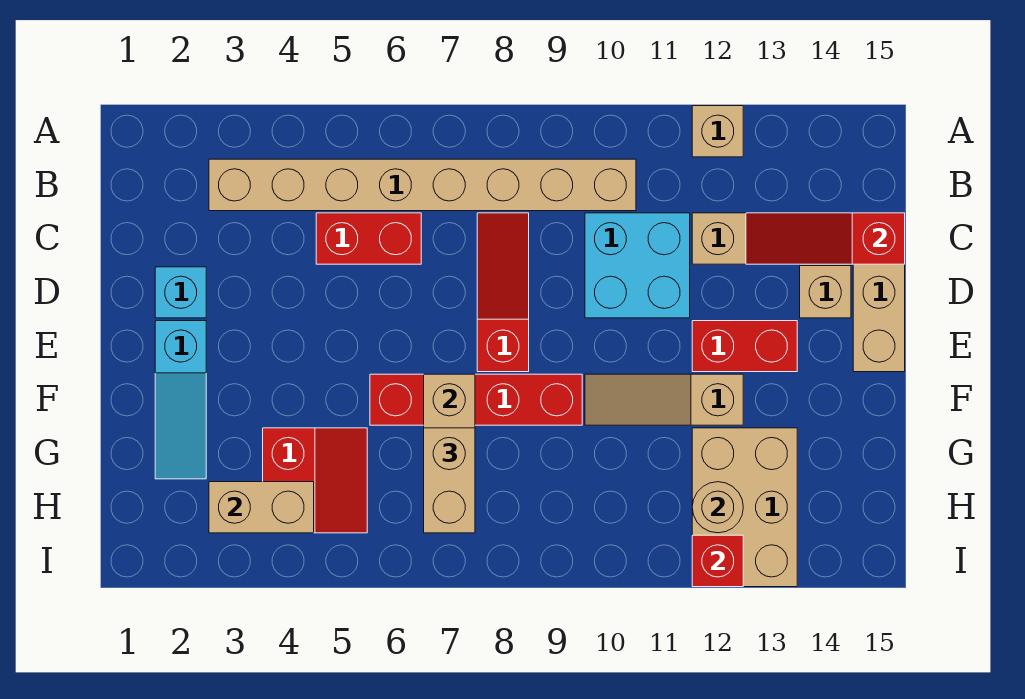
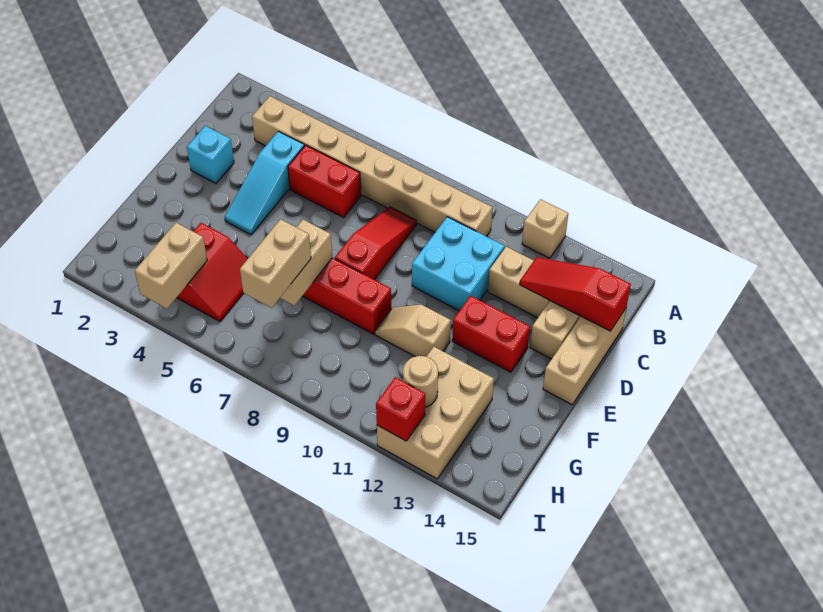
cyan 1x3 slope [155,321,206,479] -> cyan 1x3 slope moved to [225,131,304,235]
tan 1x3 slope [585,374,743,425] -> tan 1x2 slope [375,305,451,357]
tan 1x2 brick [209,482,314,533] -> tan 1x2 brick turned to [135,223,207,309]

